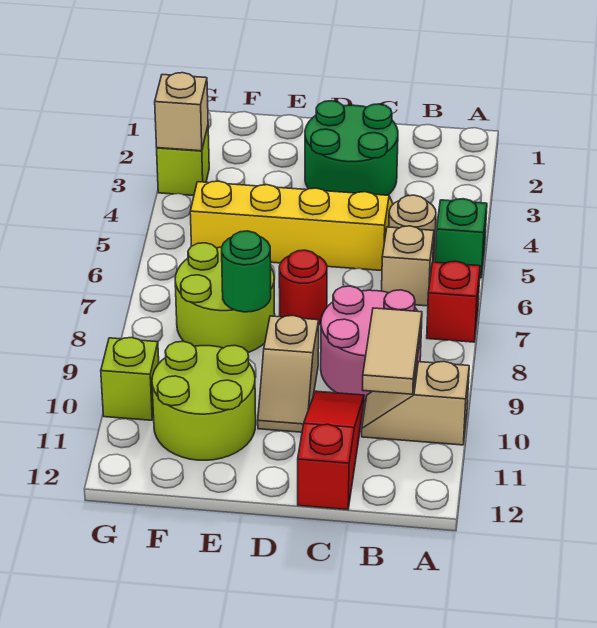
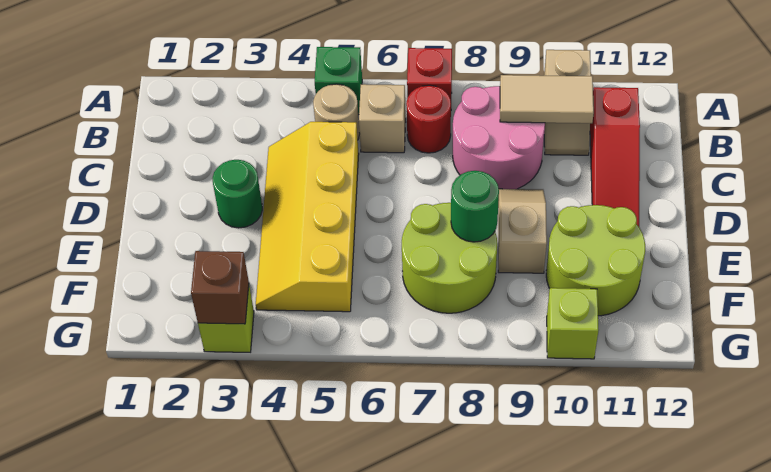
green 2x2 round brick [305,101,398,195] -> green 1x1 round brick [212,160,262,228]
red 1x3 slope [298,391,364,510] -> red 1x3 slope turned to [590,87,640,226]
red 1x1 round brick [279,250,327,325] -> red 1x1 round brick moved to [406,85,451,153]
tan 1x2 slope [258,316,319,432] -> tan 1x2 slope turned to [498,189,547,273]
tan 1x1 brick [155,73,208,151] -> brown 1x1 brick [191,251,249,324]

